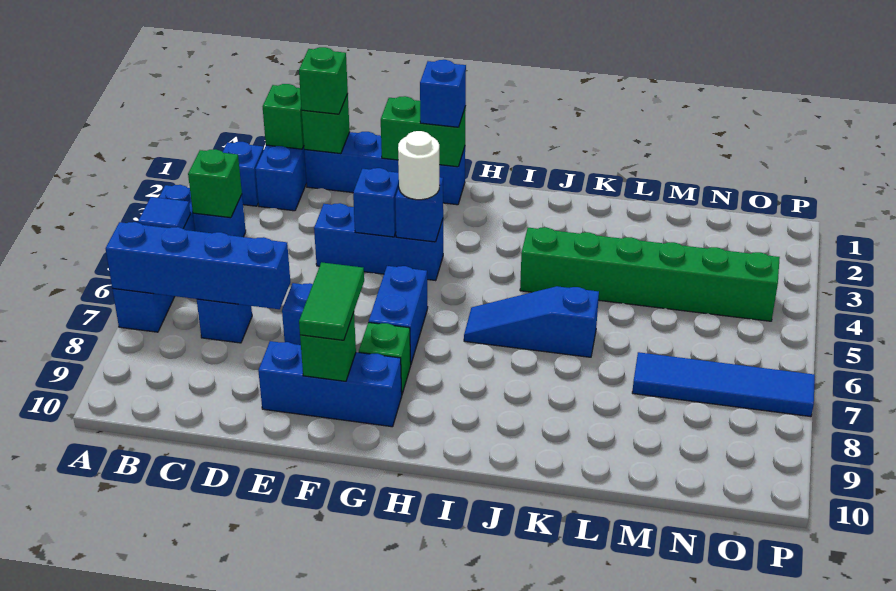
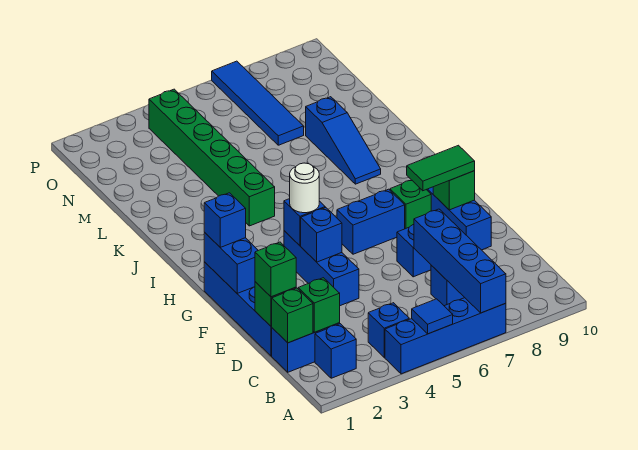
green 1x1 brick [188,149,242,218] -> green 1x1 brick moved to [298,278,340,332]
green 1x2 brick [381,96,466,167] -> blue 1x2 brick [204,233,258,293]
blue 1x3 slope [464,286,599,357] -> blue 1x3 slope moved to [306,97,381,184]

